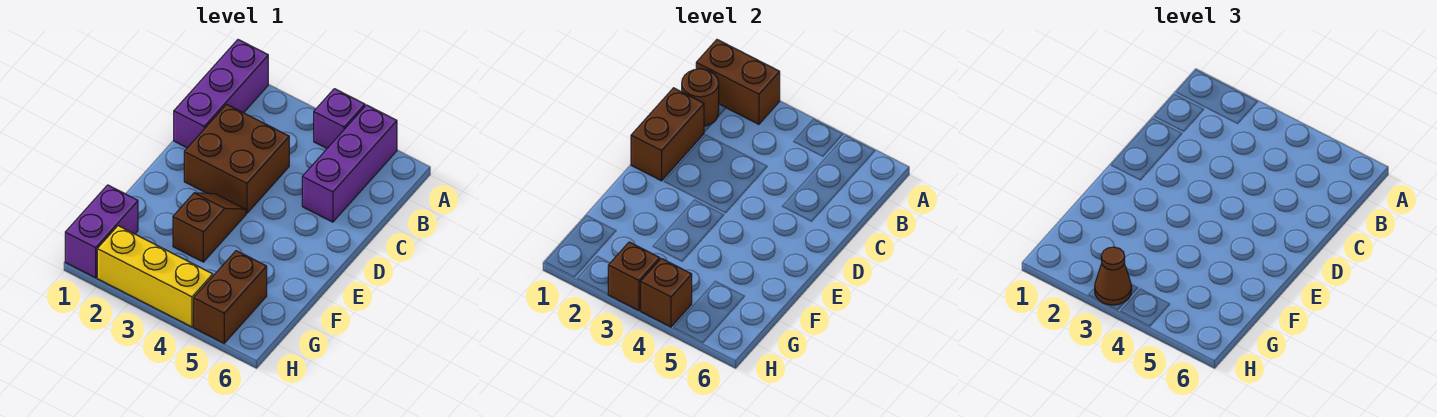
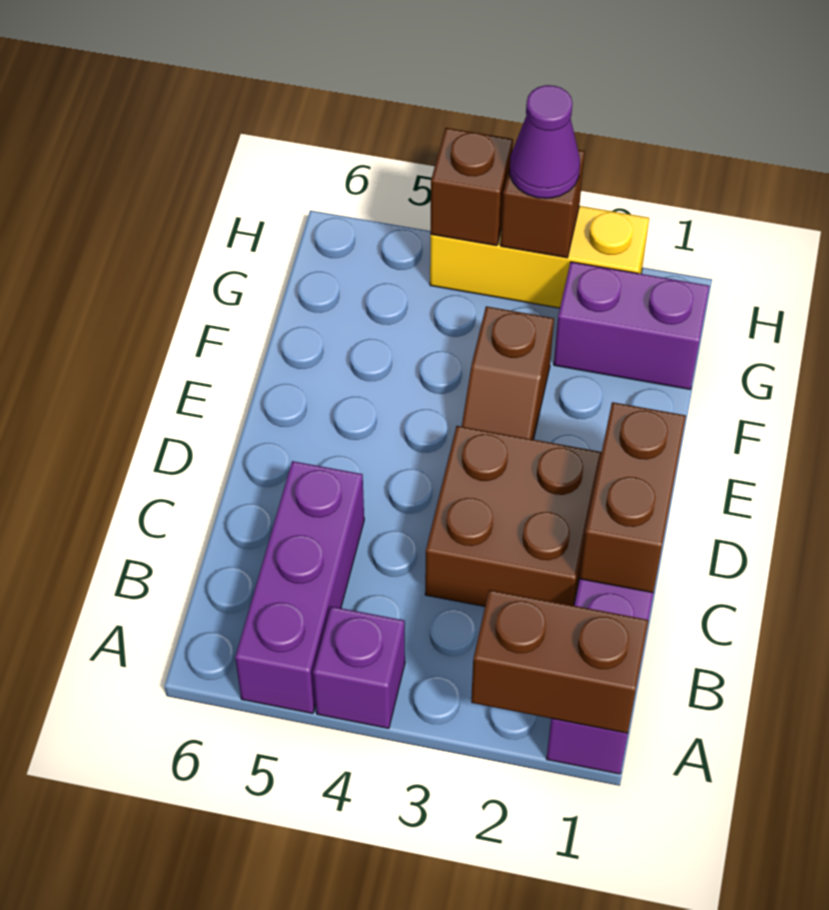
brown 1x1 round brick [682,69,719,126] -> none
purple 1x2 brick [65,185,138,278] -> purple 1x2 brick turned to [554,262,709,389]
brown 1x2 brick [194,251,267,343] -> none
brown 1x1 cone [1095,247,1132,305] -> purple 1x1 cone [510,85,580,198]

